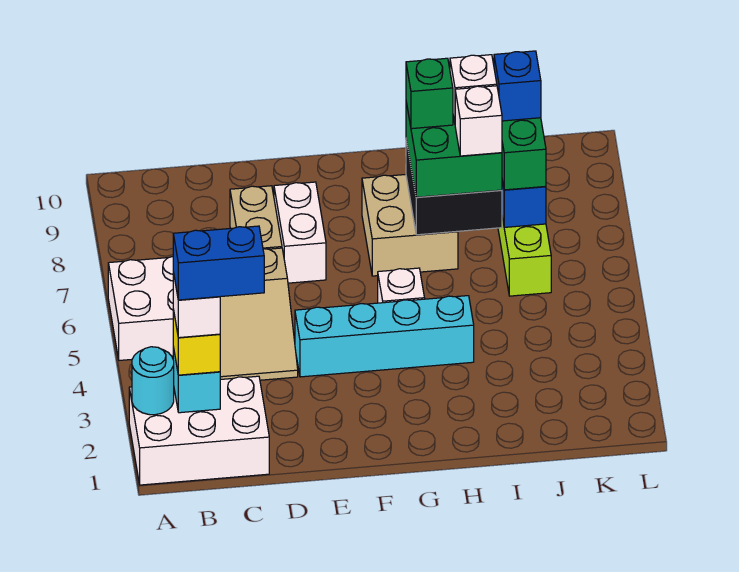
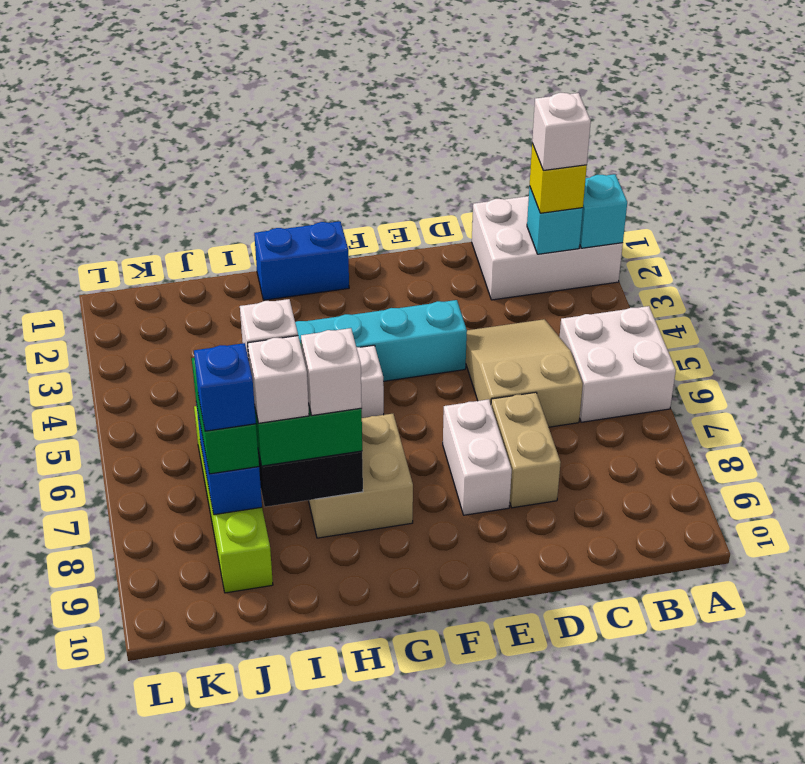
cyan 1x1 round brick [132,347,174,415] -> cyan 1x1 brick [580,174,627,248]
blue 1x2 brick [173,226,264,300] -> blue 1x2 brick moved to [254,221,349,300]
green 1x1 brick [406,58,453,129] -> white 1x1 brick [301,328,362,415]

